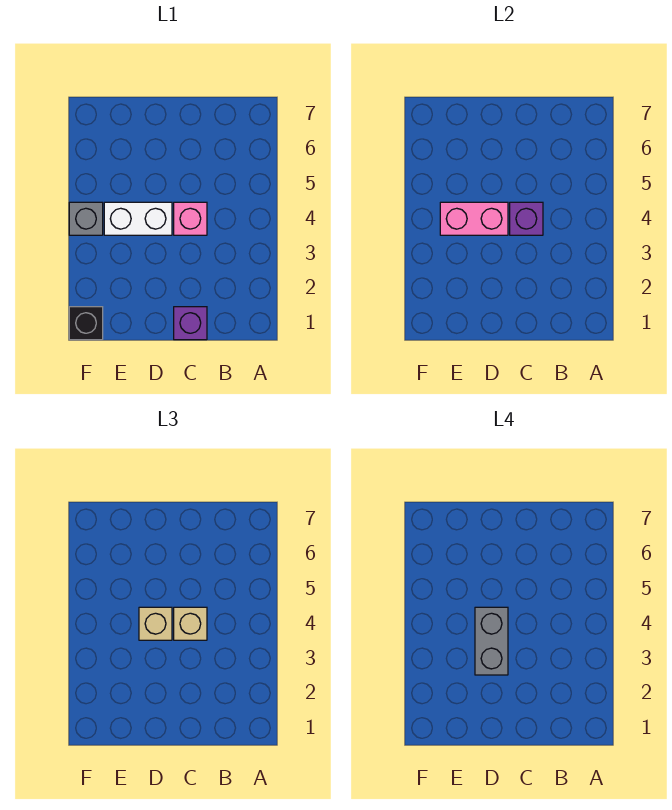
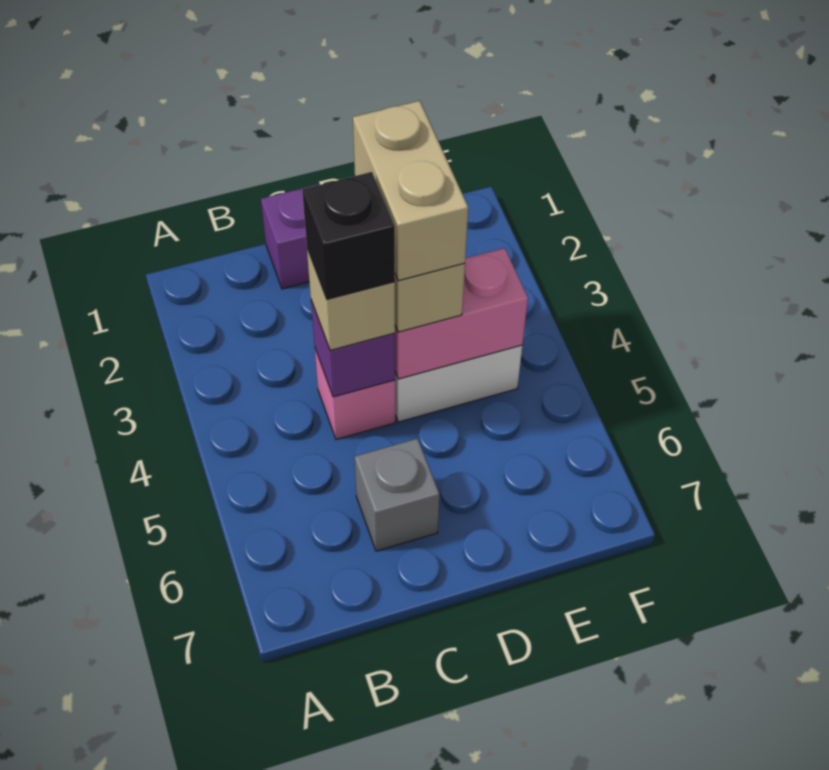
grey 1x2 brick [475,607,508,675] -> tan 1x2 brick [353,101,468,281]
black 1x1 brick [69,307,103,340] -> black 1x1 brick moved to [302,172,395,299]
grey 1x1 brick [69,202,103,235] -> grey 1x1 brick moved to [355,439,439,551]

